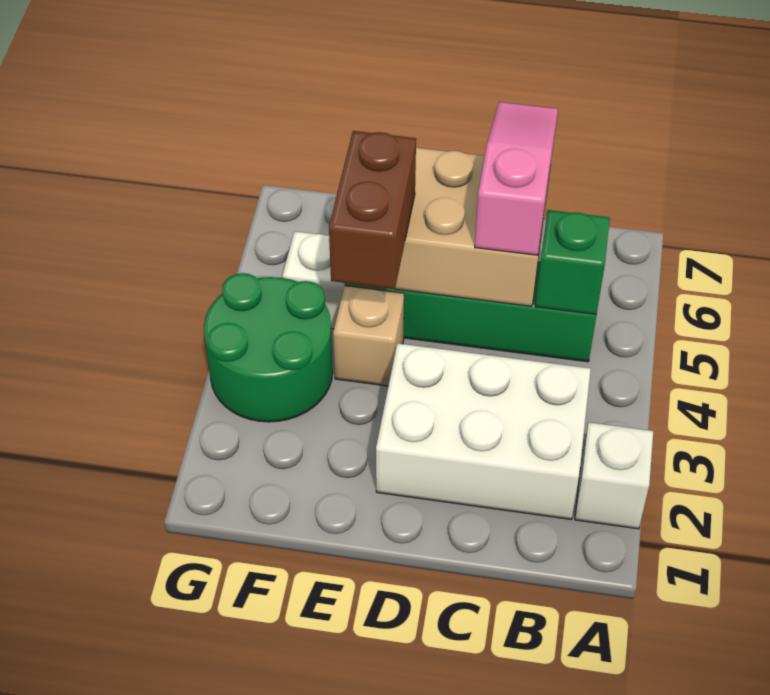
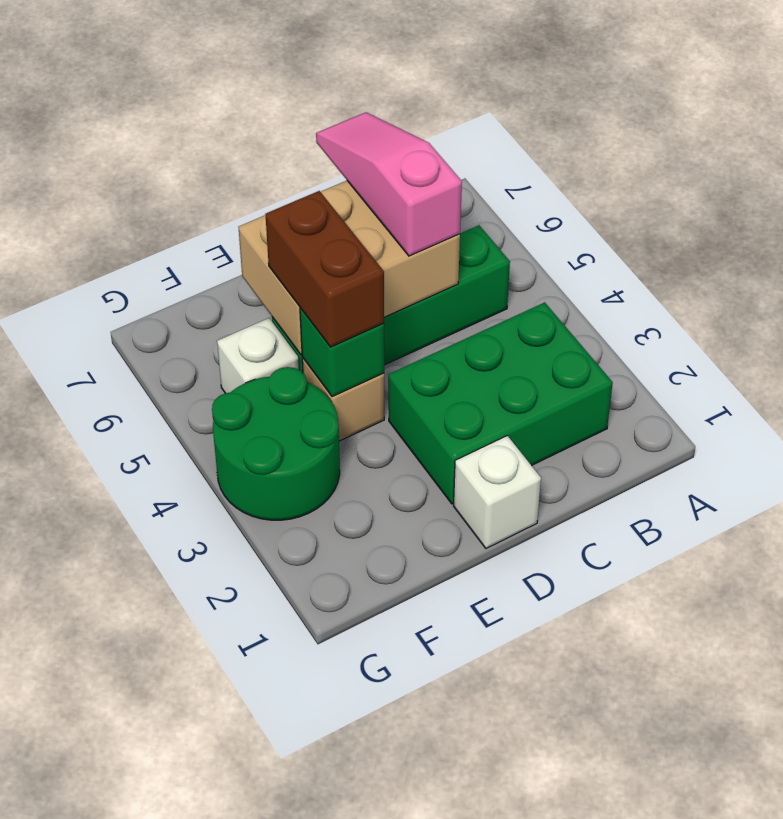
white 1x1 brick [575,422,653,529] -> white 1x1 brick moved to [454,436,541,548]
white 2x3 brick [376,343,591,519] -> green 2x3 brick [388,302,613,504]
green 1x1 brick [535,210,610,315] -> green 1x1 brick moved to [300,308,384,397]

